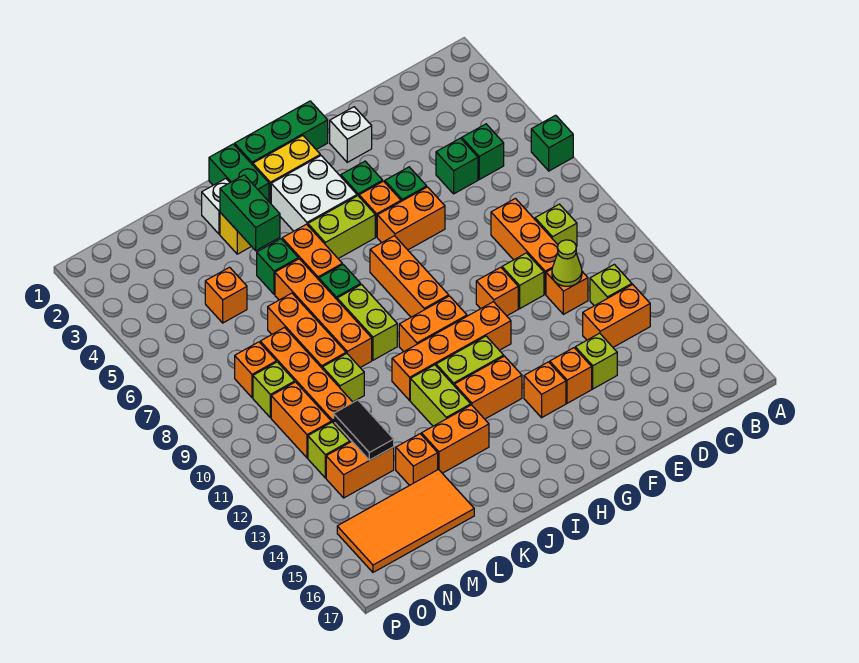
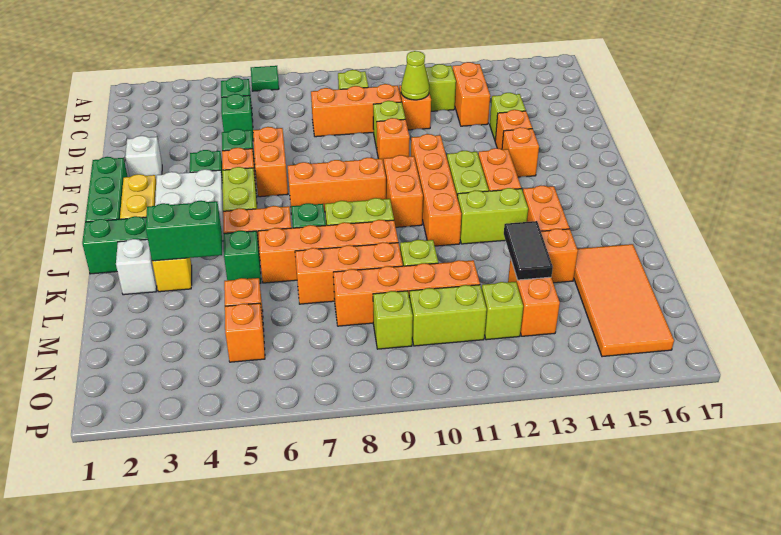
green 1x1 brick [531,115,573,171] -> green 1x1 tile [251,66,279,91]
black 1x2 tile [334,400,394,460] -> black 1x2 tile turned to [504,221,553,280]
orange 1x1 brick [235,342,276,398] -> orange 1x1 brick moved to [225,303,265,362]
orange 1x2 brick [271,382,331,458] -> lime 1x2 brick [409,285,487,346]

